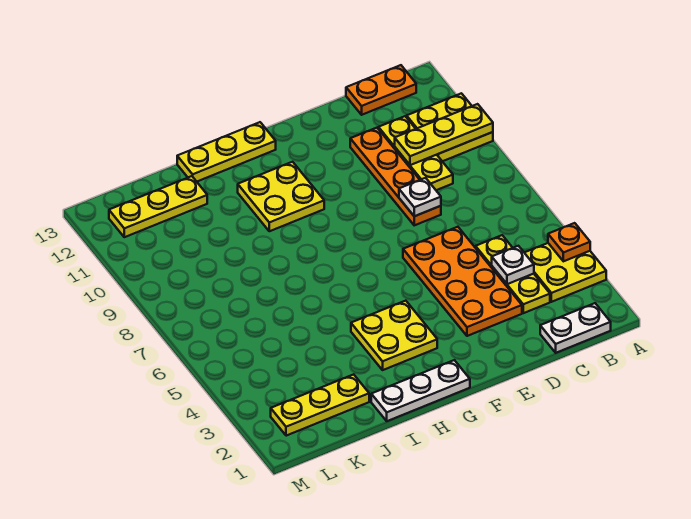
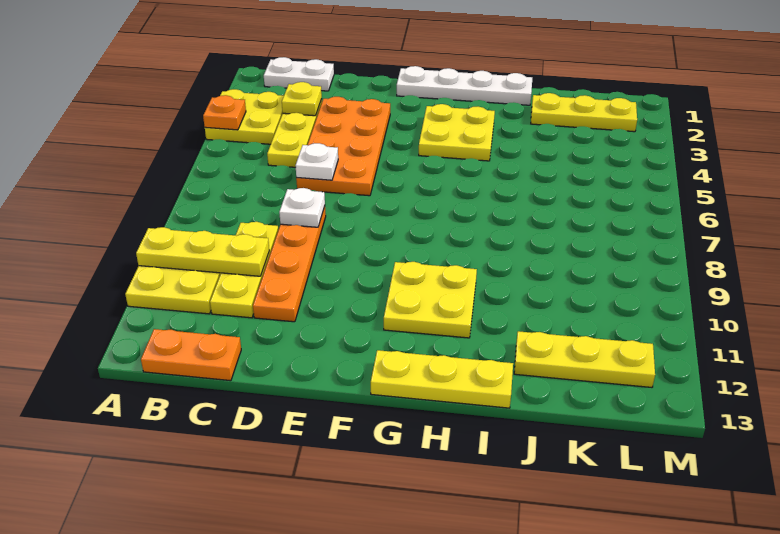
none -> yellow 1x1 plate [282,82,322,116]
white 1x1 plate [492,246,534,284] -> white 1x1 plate moved to [296,143,338,180]
white 1x3 plate [371,360,470,421] -> white 1x4 plate [397,66,532,105]

